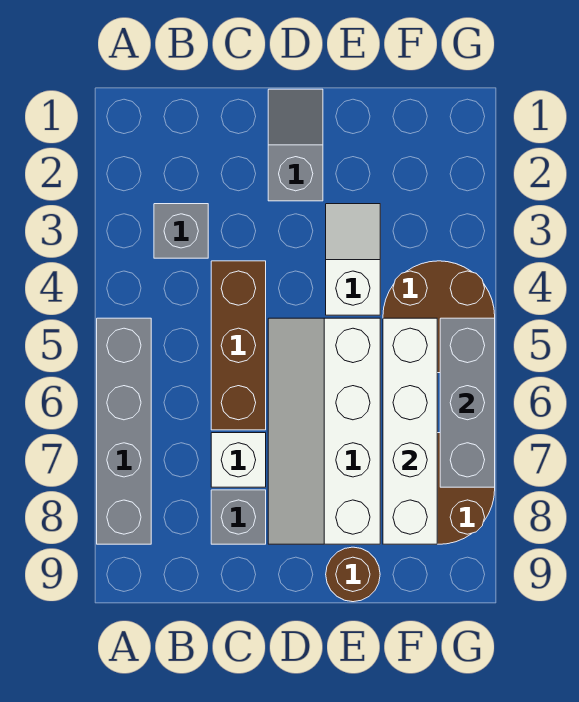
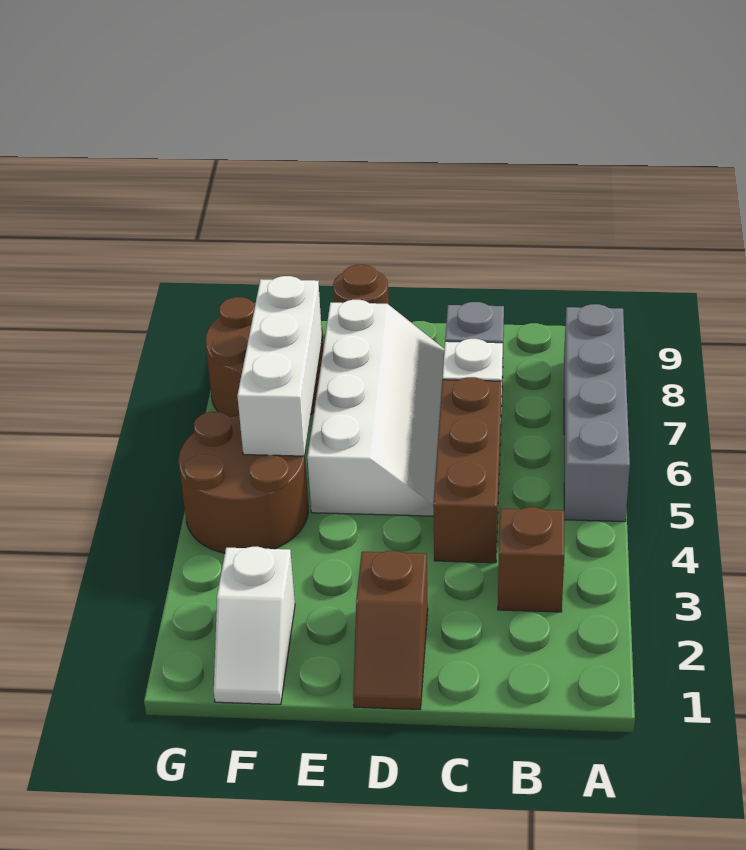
grey 1x1 brick [154,204,208,258] -> brown 1x1 brick [498,507,564,612]
grey 1x2 slope [268,89,323,201] -> brown 1x2 slope [353,551,428,709]
white 1x2 slope [326,204,380,315] -> white 1x2 slope moved to [214,547,295,705]
white 1x4 brick [383,318,437,544] -> white 1x3 brick [237,276,322,456]
grey 1x3 brick [440,318,495,487] -> none

